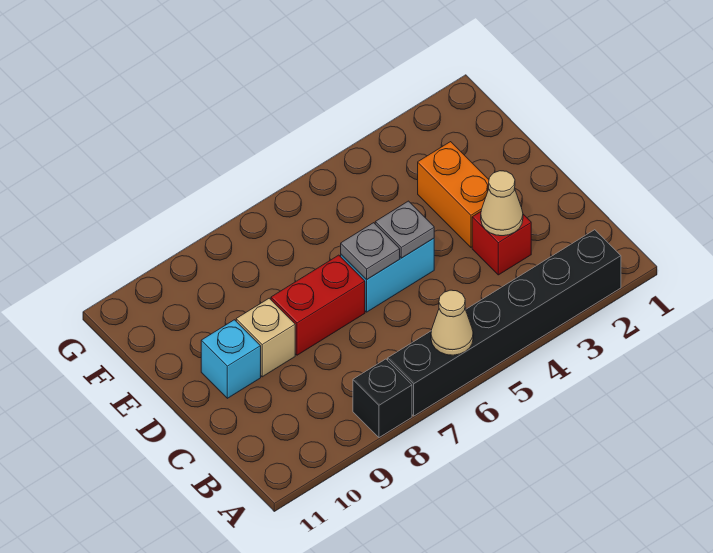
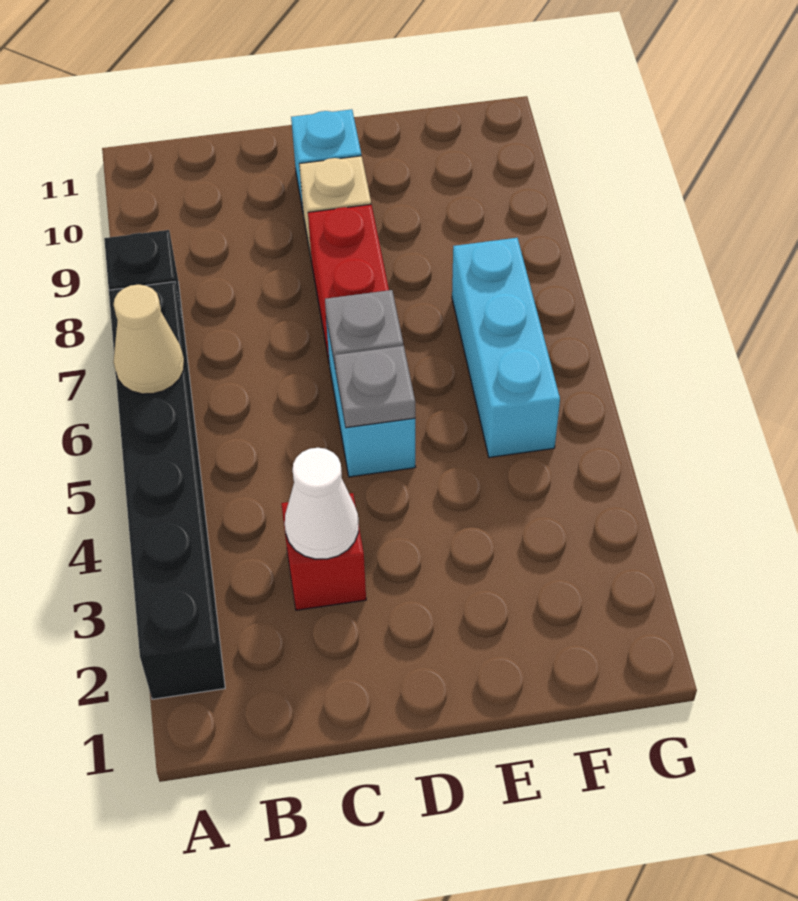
tan 1x1 cone [481,171,523,236] -> white 1x1 cone [285,448,358,559]
orange 1x2 brick [418,142,489,247] -> none
none -> cyan 1x3 brick [452,238,560,457]

